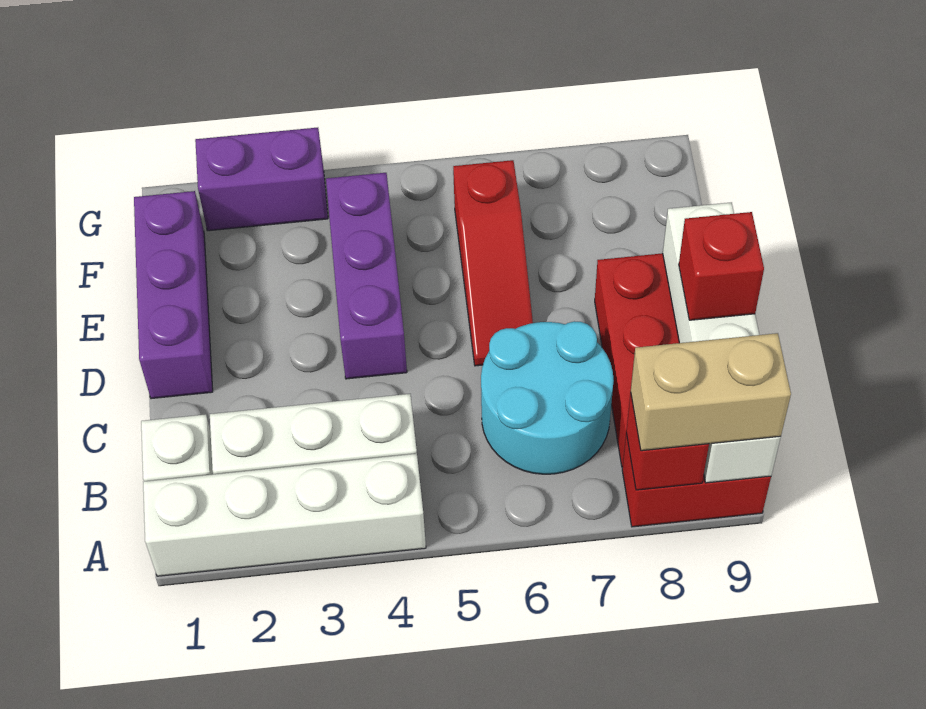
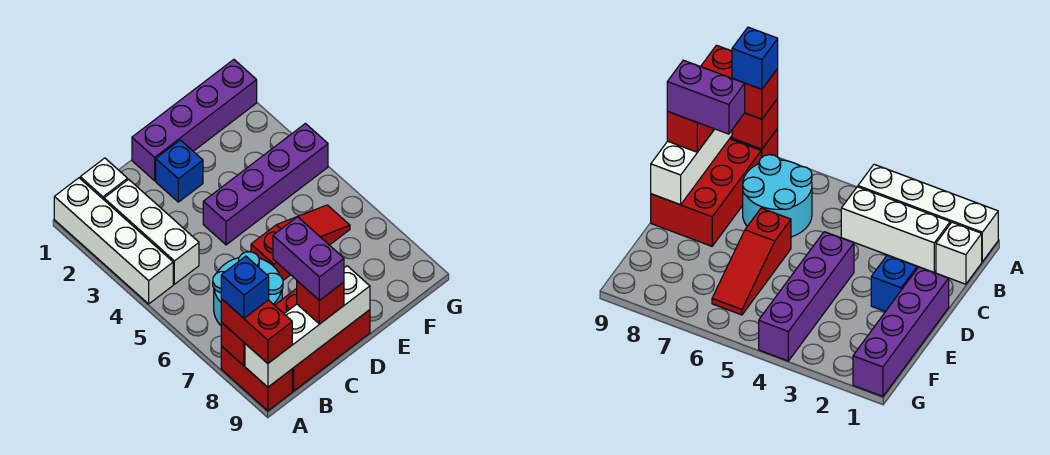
tan 1x2 brick [631,333,791,451] -> red 1x2 brick [221,299,292,363]
none -> blue 1x1 brick [221,256,269,318]
purple 1x3 brick [134,191,213,399] -> purple 1x4 brick [132,60,257,181]
none -> blue 1x1 brick [156,140,203,202]
purple 1x3 brick [326,173,407,379] -> purple 1x4 brick [203,124,328,245]
red 1x3 slope [453,160,533,366] -> red 1x3 slope turned to [251,205,350,280]
purple 1x2 brick [195,128,328,231] -> purple 1x2 brick moved to [273,217,344,301]

